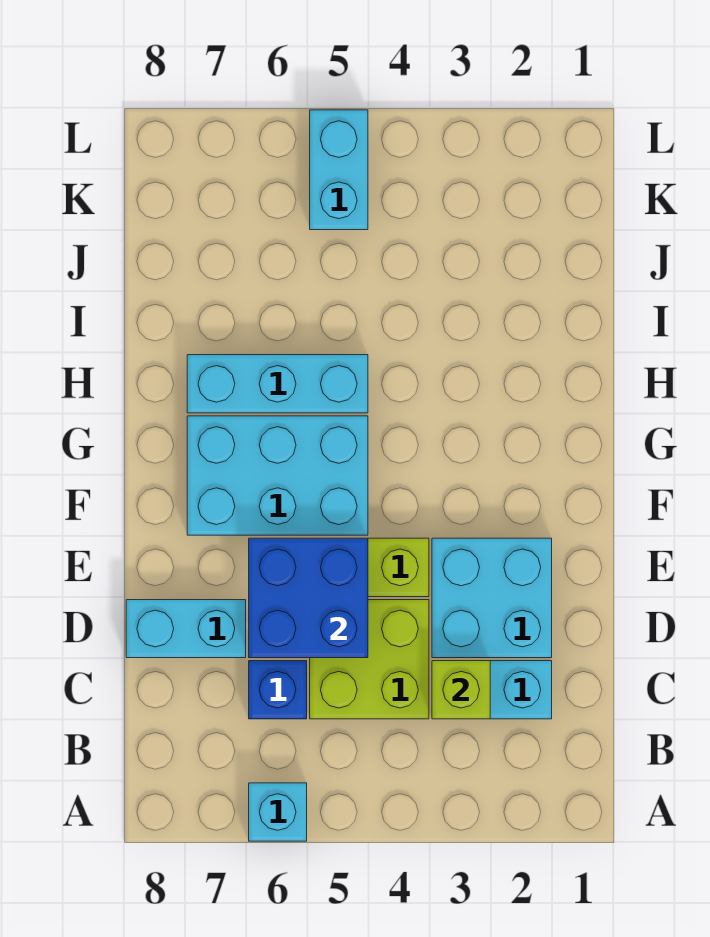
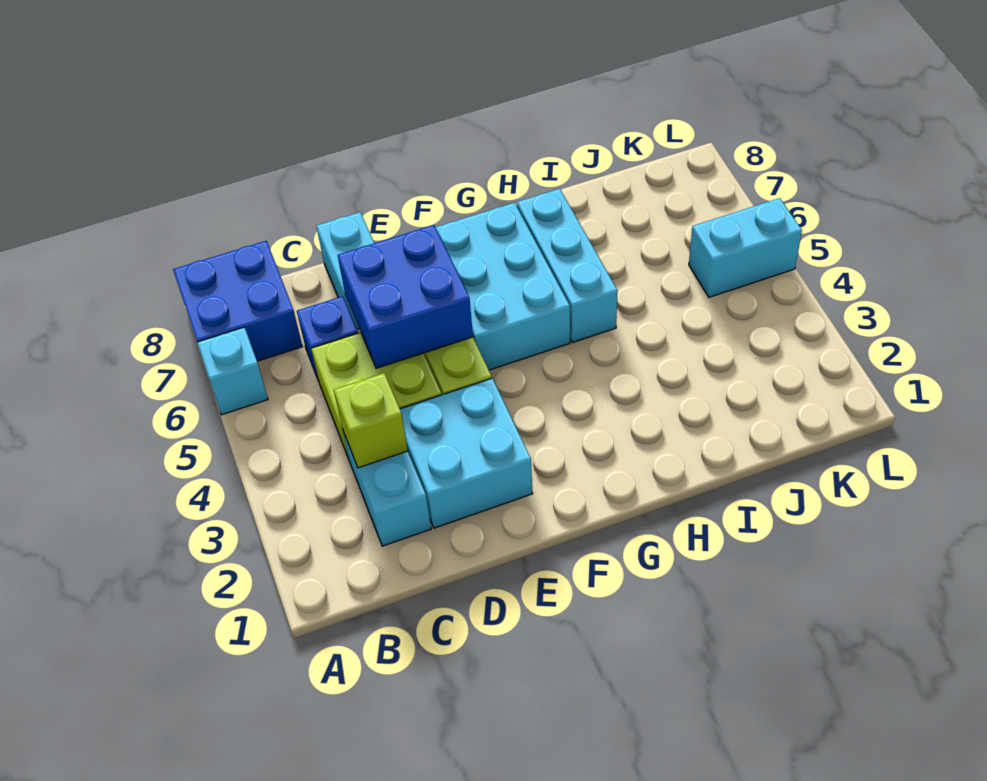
none -> blue 2x2 brick [173,241,302,361]

